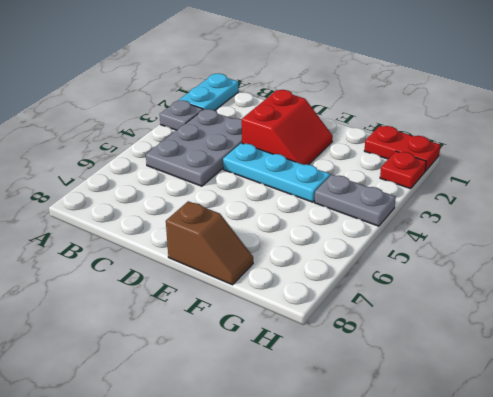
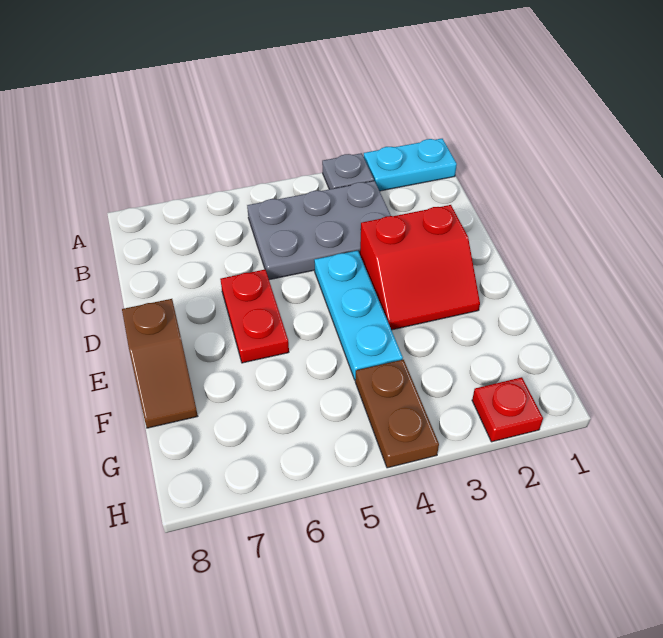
red 1x2 plate [364,126,440,171] -> red 1x2 plate moved to [220,270,289,363]
grey 1x2 plate [314,174,396,226] -> brown 1x2 plate [355,360,439,468]

